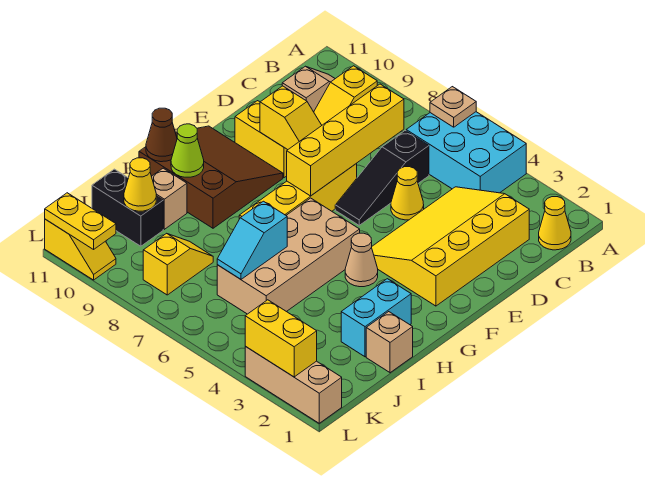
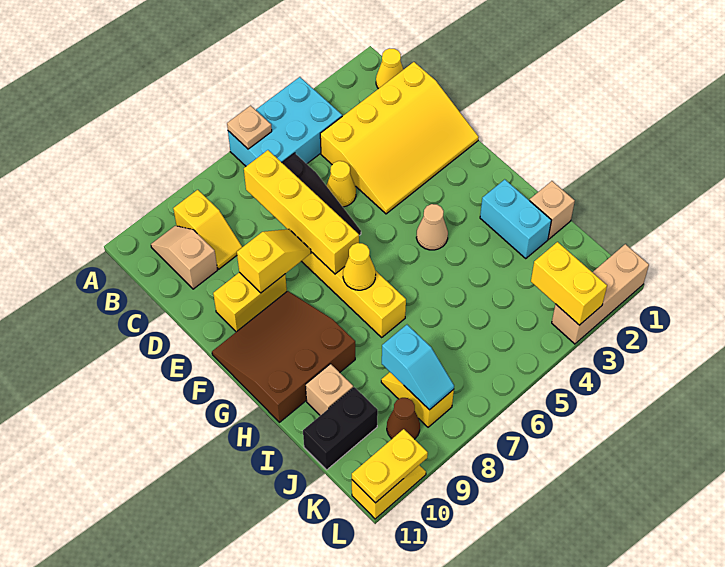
yellow 3x4 slope [372,187,529,306] -> yellow 3x4 slope turned to [320,62,479,214]
tan 2x4 brick [217,198,360,314] -> none
lime 1x1 cone [171,124,204,177] -> none
brown 1x1 cone [146,108,177,162] -> brown 1x1 cone moved to [387,398,420,439]
cyan 1x2 slope [217,201,287,279] -> cyan 1x2 slope moved to [382,325,454,410]
yellow 1x1 cone [124,158,156,211] -> yellow 1x1 cone moved to [343,243,376,290]
yellow 1x2 brick [245,300,317,377] -> yellow 1x2 brick turned to [531,242,607,325]

